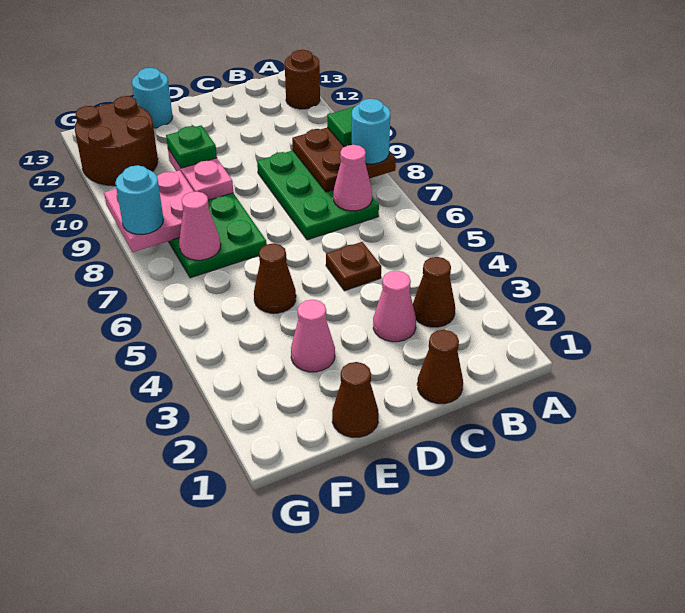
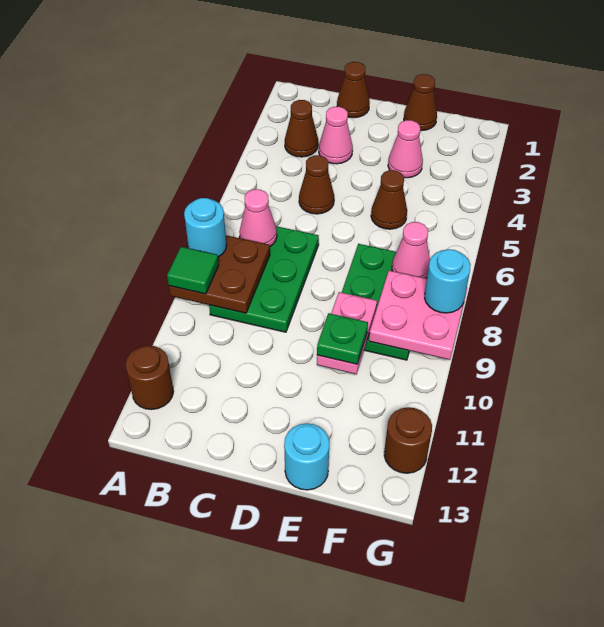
brown 1x1 plate [326,242,381,291] -> brown 1x1 cone [299,155,334,214]
brown 2x2 round brick [75,96,158,186] -> brown 1x1 round brick [384,407,432,473]

